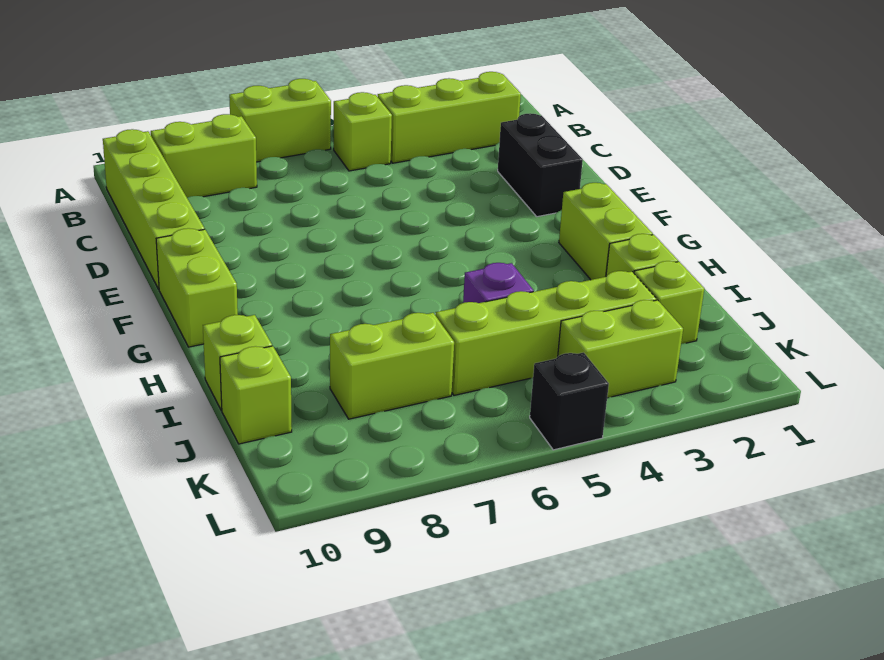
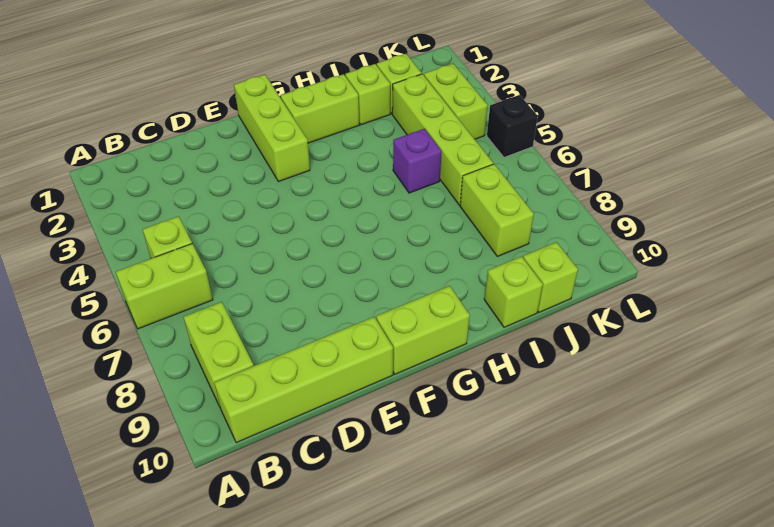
lime 1x2 brick [229,79,331,162] -> lime 1x2 brick turned to [116,244,213,329]
lime 1x3 brick [378,72,521,163] -> lime 1x3 brick moved to [234,75,310,182]
black 1x2 brick [498,113,583,217] -> none

